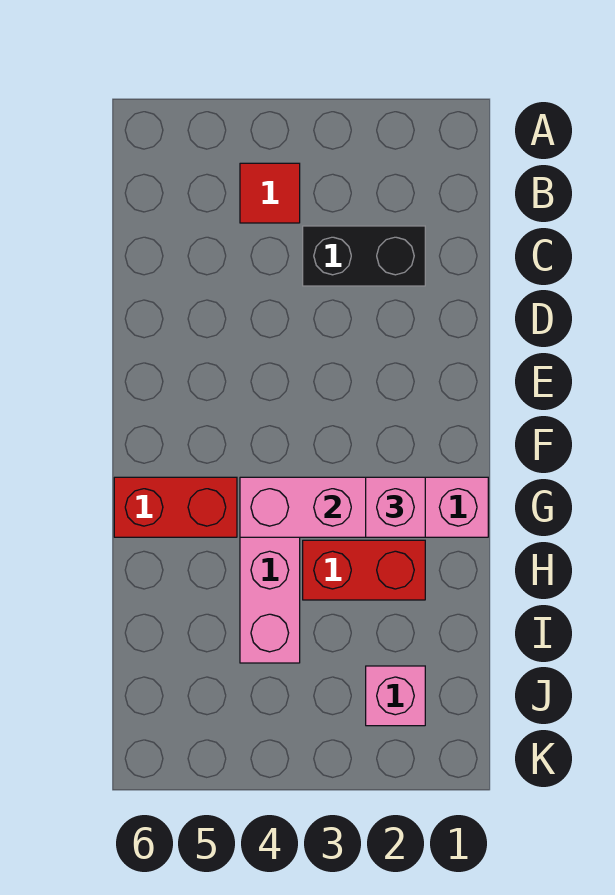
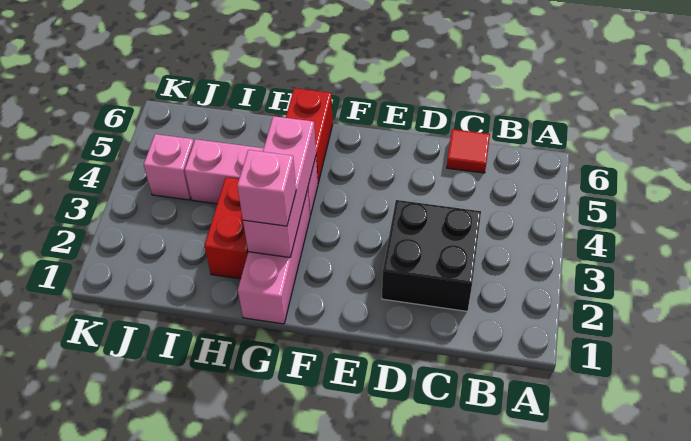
red 1x1 tile [240,163,300,223] -> red 1x1 tile moved to [447,129,490,173]
black 1x2 brick [303,226,425,286] -> black 2x2 brick [382,200,481,311]
pink 1x1 brick [366,666,425,726] -> pink 1x1 brick moved to [144,134,194,200]

